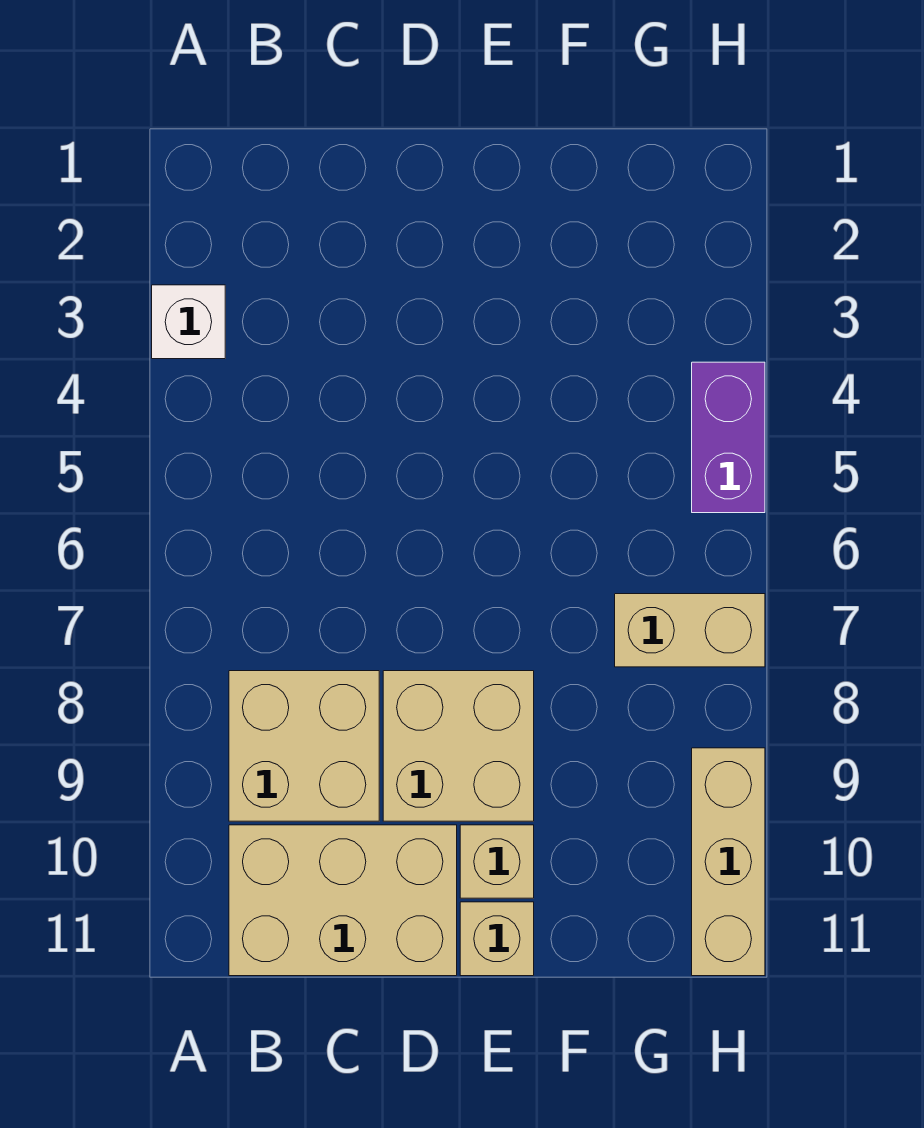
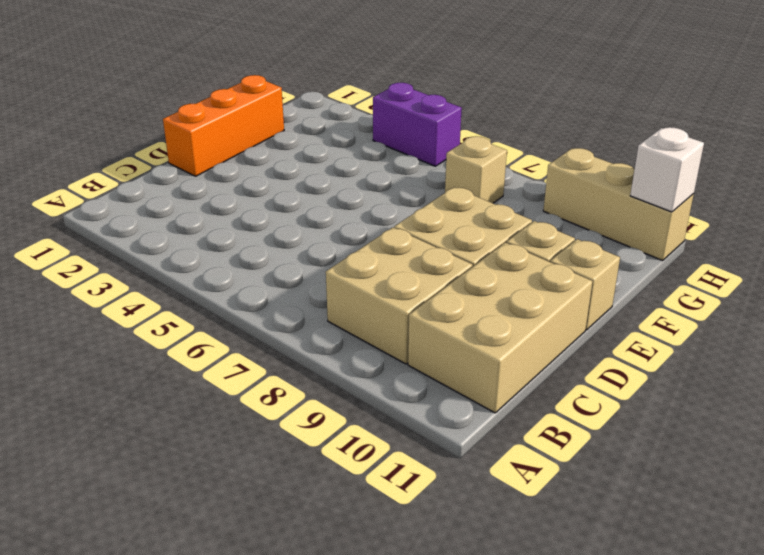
white 1x1 brick [152,285,225,359] -> white 1x1 brick moved to [630,127,704,212]
none -> orange 1x3 brick [163,75,284,176]
tan 1x2 brick [615,594,765,667] -> tan 1x1 brick [445,136,507,203]

